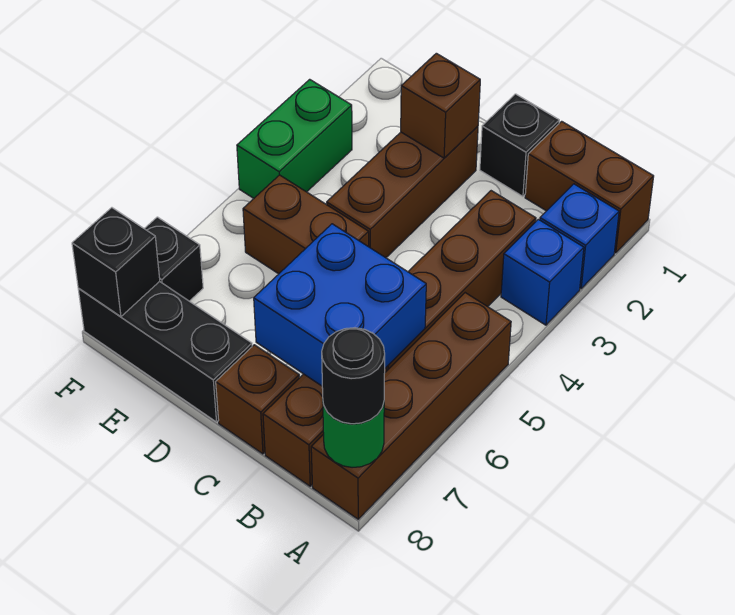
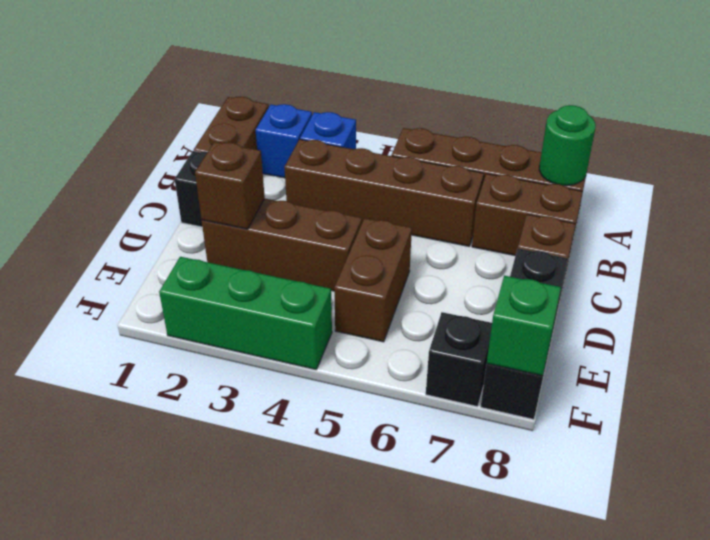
black 1x1 round brick [322,328,385,424] -> none
blue 2x2 brick [254,224,426,386] -> none
green 1x2 brick [237,79,352,198] -> green 1x3 brick [159,257,332,369]
black 1x1 brick [72,208,160,317] -> green 1x1 brick [487,276,561,376]

